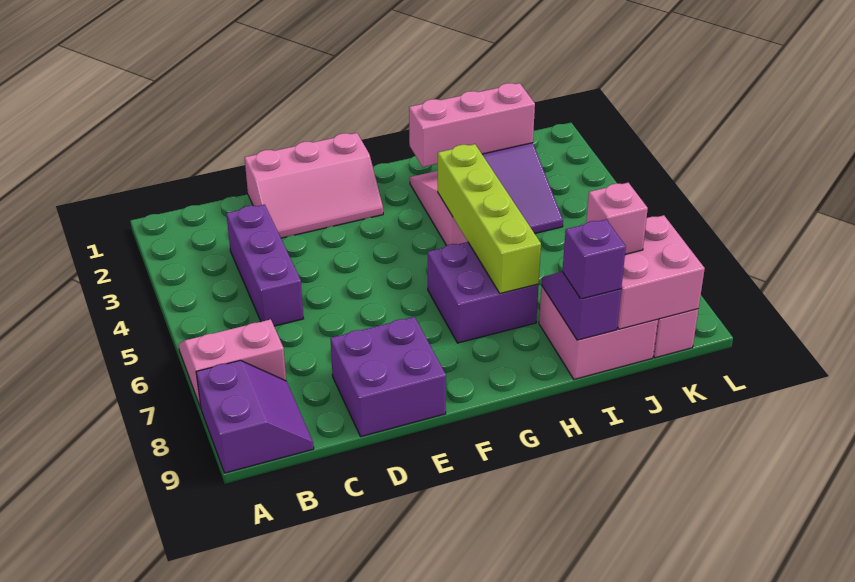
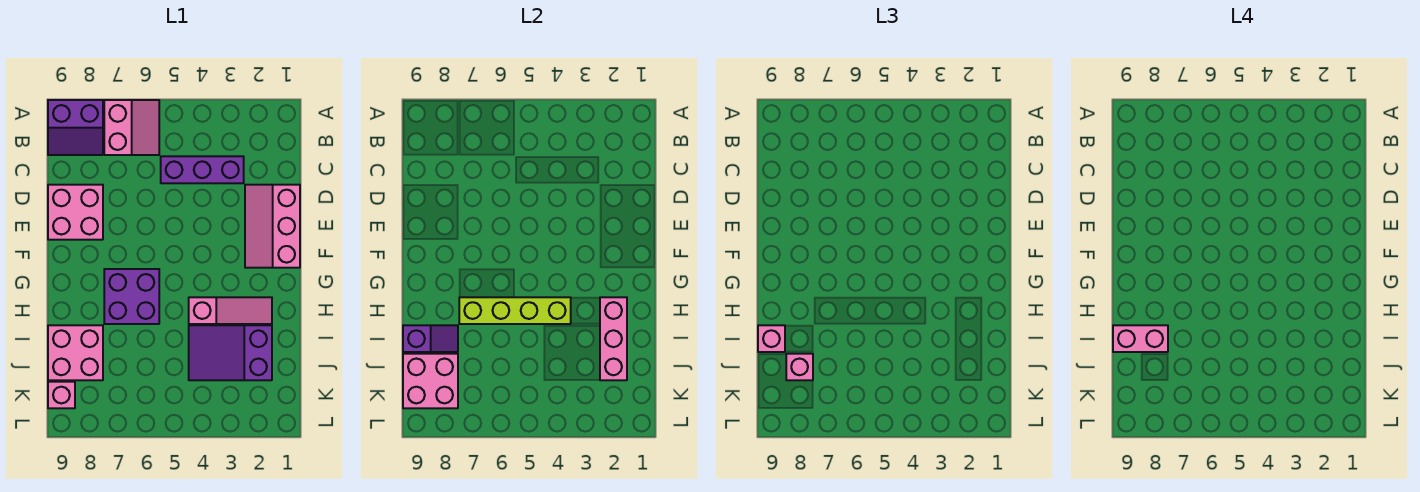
purple 2x2 brick [330,317,446,437] -> pink 2x2 brick [48,185,103,240]
none -> pink 1x2 brick [1113,325,1168,352]
purple 1x1 brick [562,219,626,299] -> pink 1x1 brick [758,325,785,352]

